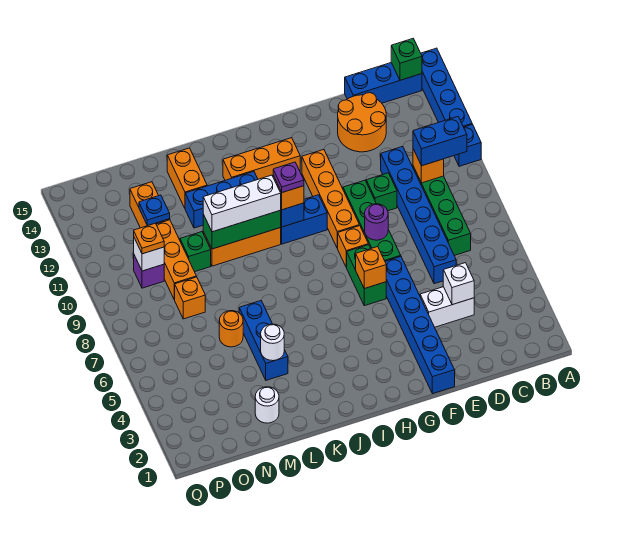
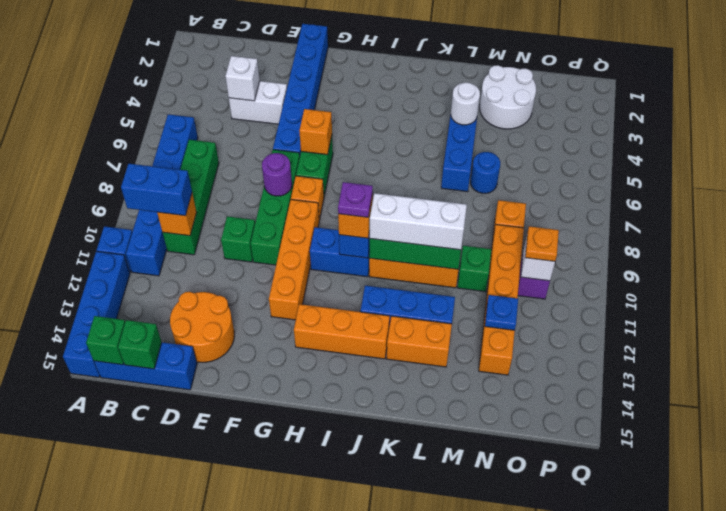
none -> green 1x1 brick [118,320,162,369]
blue 1x6 brick [381,146,456,284] -> blue 1x6 brick moved to [126,114,198,276]
orange 1x2 brick [167,148,207,208] -> orange 1x2 brick turned to [387,316,452,367]
white 1x1 round brick [255,387,279,423] -> white 2x2 round brick [480,65,536,129]
orange 1x1 round brick [219,311,243,347] -> blue 1x1 round brick [471,152,500,193]

